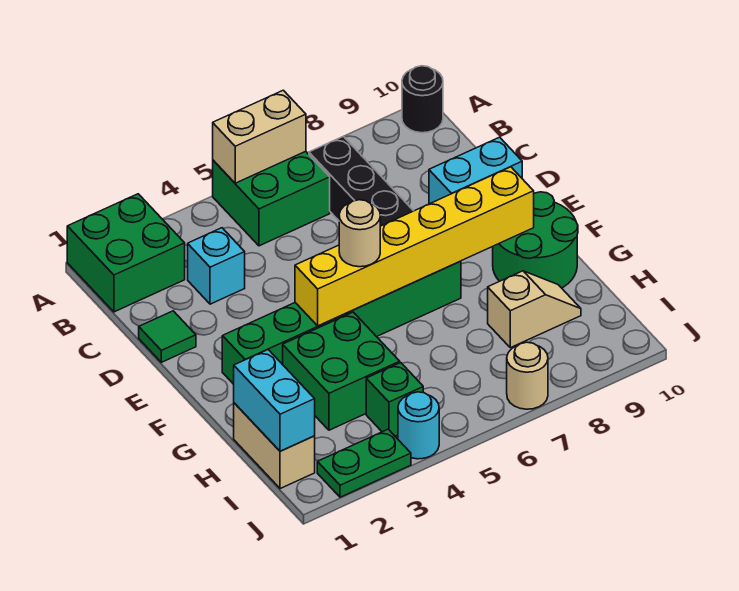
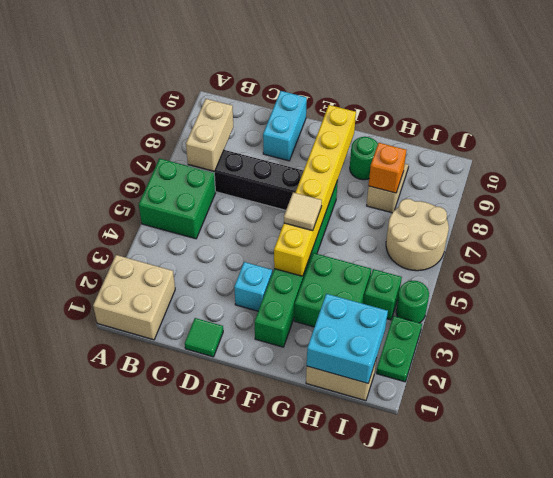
green 2x2 brick [67,194,185,312] -> tan 2x2 brick [93,255,175,340]
tan 1x2 brick [213,90,306,183] -> tan 1x2 brick moved to [186,99,233,171]
black 1x1 round brick [402,66,443,133] -> none
cyan 1x1 brick [188,228,245,304] -> cyan 1x1 brick moved to [234,262,272,311]
tan 1x1 round brick [339,200,380,267] -> tan 1x1 tile [284,192,322,231]
green 2x2 round brick [493,192,578,288] -> green 1x1 round brick [350,137,378,180]
cyan 1x2 brick [234,350,315,451] -> cyan 2x2 brick [307,294,388,383]
none -> orange 1x1 brick [369,143,406,193]
cyan 1x1 round brick [398,392,439,459] -> green 1x1 round brick [396,281,429,323]
tan 1x1 round brick [507,342,548,409] -> tan 2x2 round brick [386,199,449,271]

